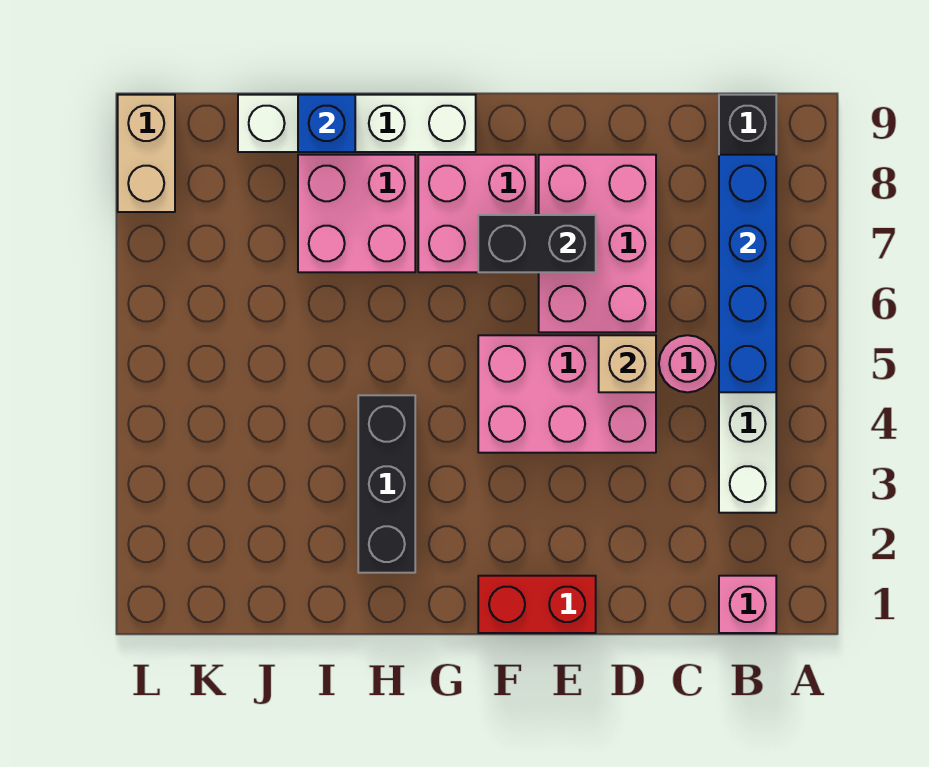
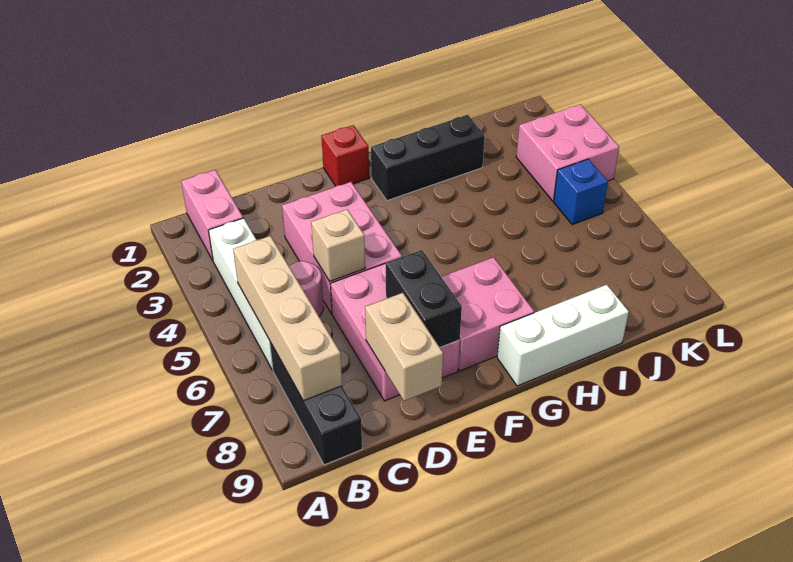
pink 1x1 brick [719,576,776,633] -> pink 1x2 brick [181,170,243,260]
blue 1x4 brick [719,155,776,392] -> tan 1x4 brick [233,236,342,401]
pink 2x3 brick [478,335,656,453] -> pink 2x3 brick turned to [282,182,402,314]
red 1x2 brick [478,576,596,633] -> red 1x1 brick [322,125,369,186]
black 1x2 brick [478,215,596,272] -> black 1x2 brick turned to [386,250,462,347]
white 1x4 brick [238,95,476,152] -> white 1x3 brick [497,285,629,386]
black 1x3 brick [358,395,415,573] -> black 1x3 brick turned to [371,115,485,201]
pink 2x2 brick [298,155,415,272] -> pink 2x2 brick moved to [516,104,619,201]
blue 1x1 brick [298,95,355,152] -> blue 1x1 brick moved to [554,159,608,225]
tan 1x2 brick [118,95,175,212] -> tan 1x2 brick moved to [365,293,443,401]

